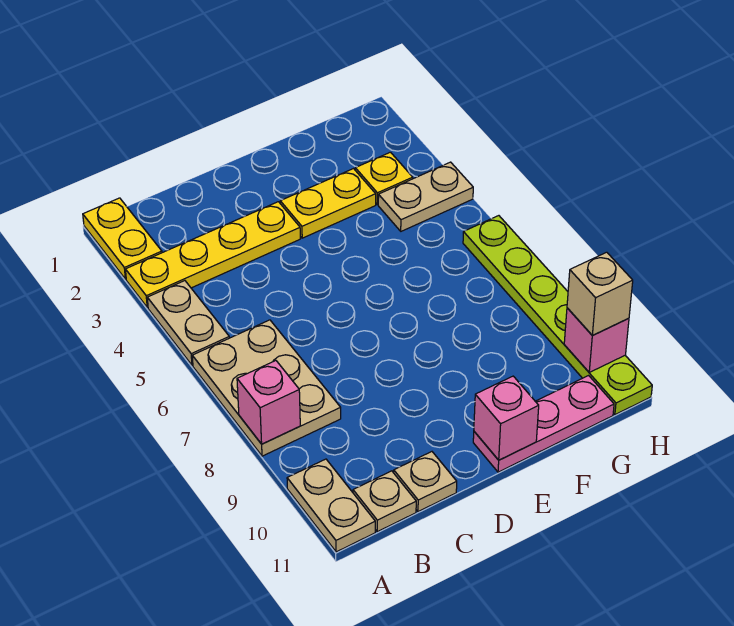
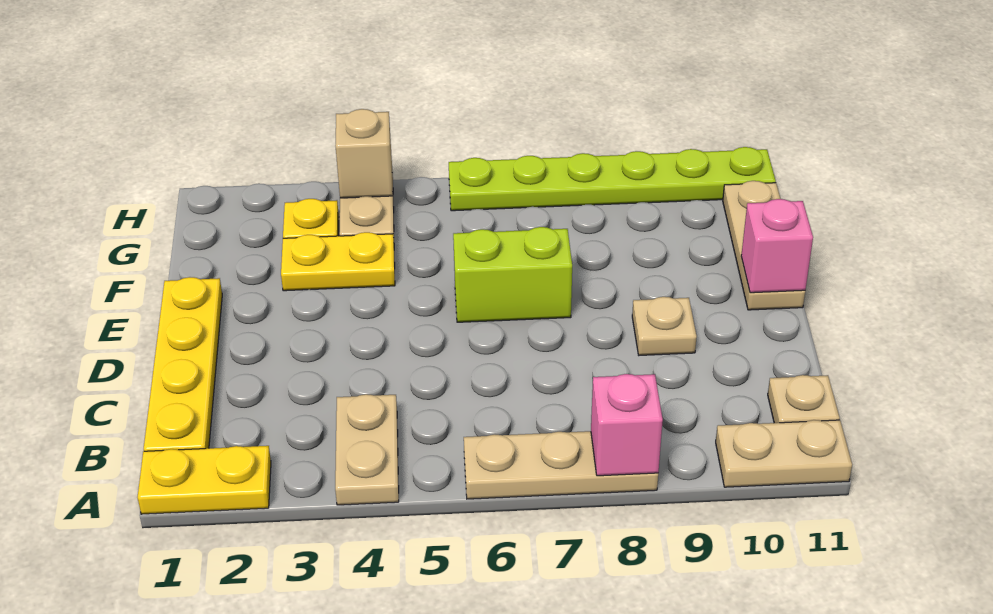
yellow 1x4 plate [125,202,300,307] -> yellow 1x4 plate moved to [144,277,222,451]
tan 1x2 plate [147,281,229,365] -> tan 1x2 plate turned to [335,394,399,505]
tan 2x3 plate [192,320,341,456] -> tan 1x3 plate [464,431,658,499]
tan 1x1 plate [394,452,457,512] -> tan 1x1 plate moved to [632,297,697,355]
yellow 1x2 plate [280,169,376,238] -> yellow 1x2 plate turned to [281,232,395,291]
none -> lime 1x2 brick [453,227,572,322]
pink 1x3 plate [473,376,614,472] -> tan 1x3 plate [723,181,805,310]
pink 1x1 brick [564,308,629,372] -> none
tan 1x1 brick [567,252,633,336] -> tan 1x1 brick moved to [335,109,393,198]

